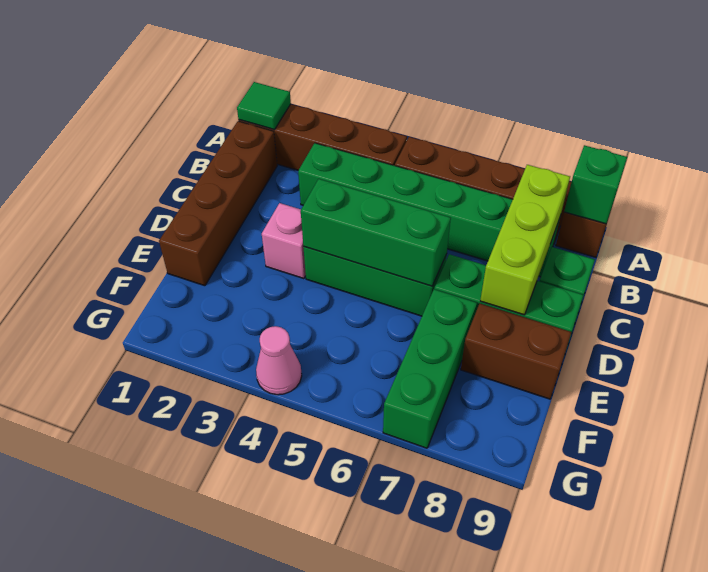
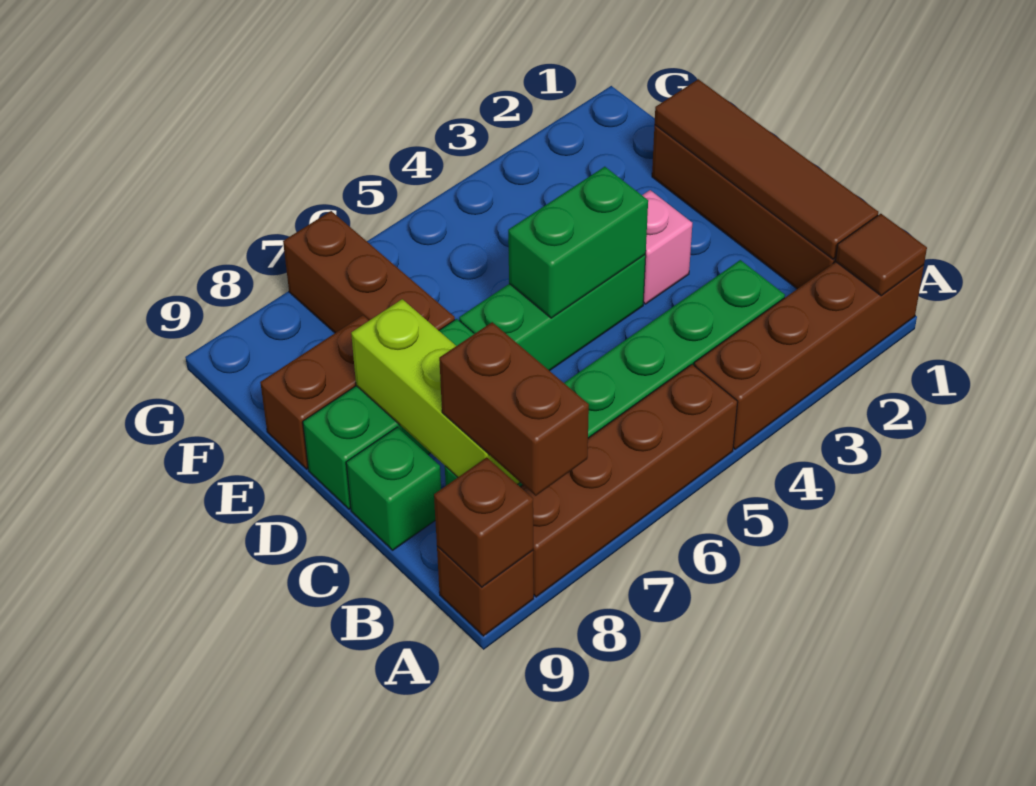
green 1x1 tile [237,82,291,130] -> brown 1x1 tile [836,214,927,296]
none -> brown 1x2 brick [439,322,589,496]
green 1x1 brick [564,145,627,224] -> brown 1x1 brick [434,457,533,587]
none -> brown 1x4 tile [655,79,878,259]
green 1x3 brick [301,179,451,286] -> green 1x2 brick [508,167,648,318]
green 1x3 brick [383,289,477,448] -> brown 1x3 brick [283,211,455,333]
pink 1x1 cone [256,326,302,395] -> none

